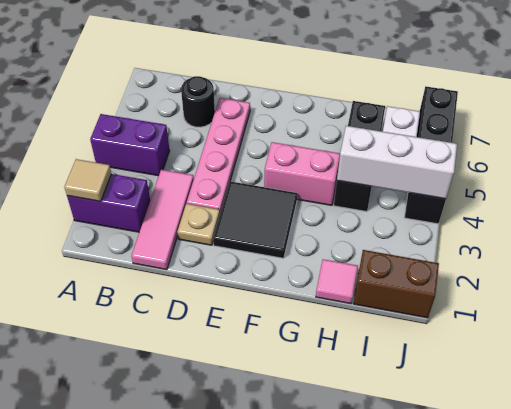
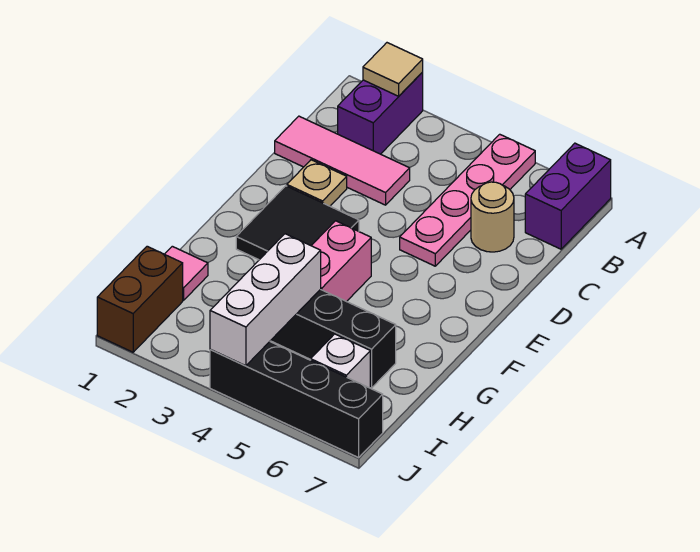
purple 1x2 brick [90,114,170,176] -> purple 1x2 brick moved to [525,143,611,249]
black 1x1 round brick [181,76,215,127] -> tan 1x1 round brick [471,182,514,252]
pink 1x4 plate [187,98,250,212] -> pink 1x4 plate turned to [400,134,535,266]

